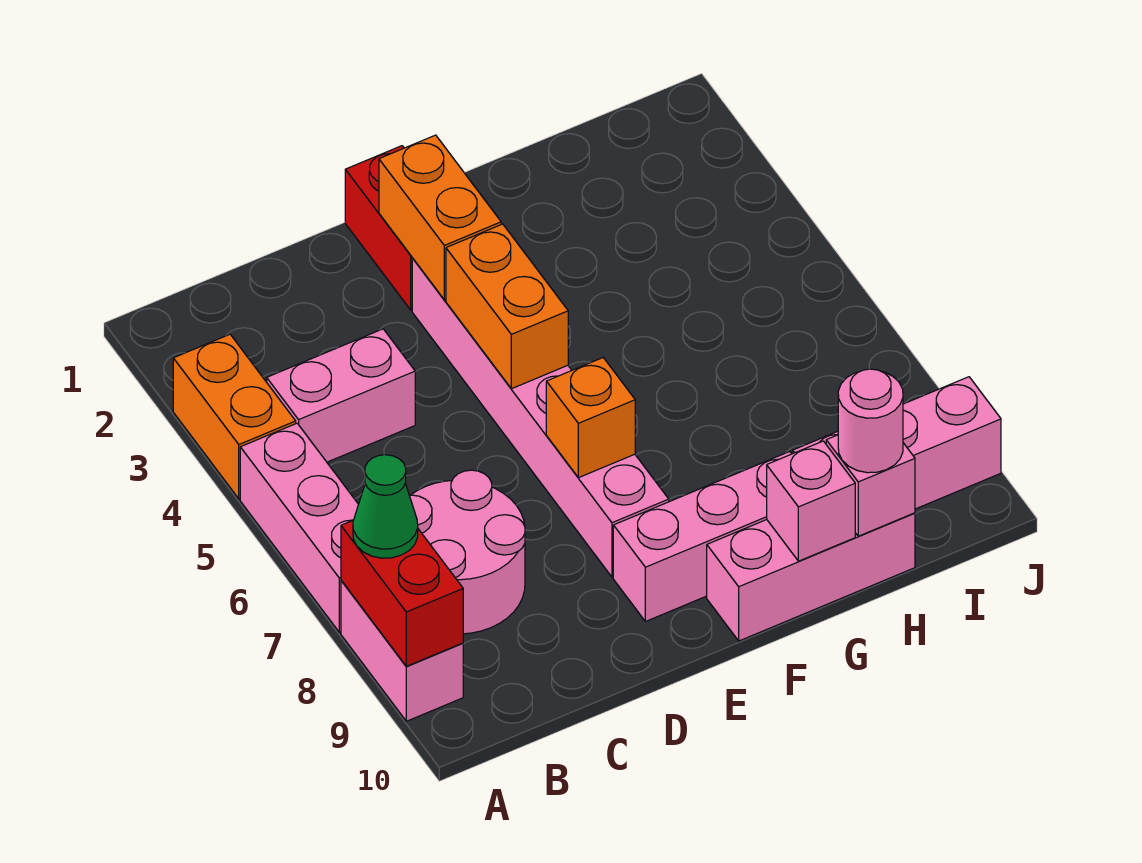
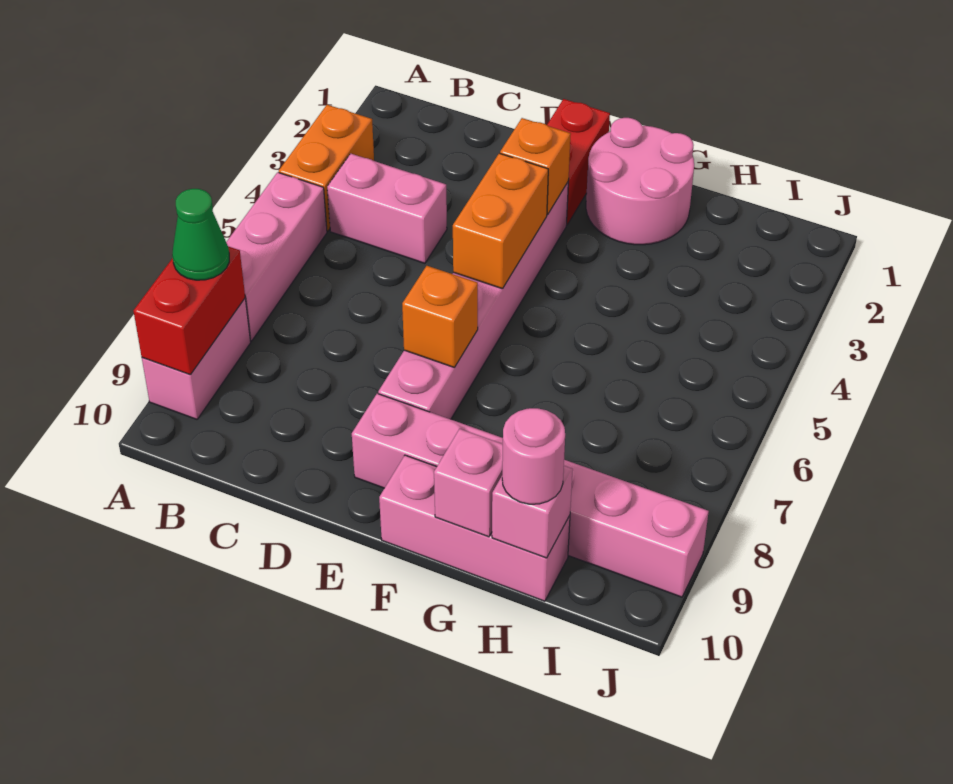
pink 2x2 round brick [410,470,525,634] -> pink 2x2 round brick moved to [586,118,694,245]
orange 1x2 brick [379,135,501,300] -> orange 1x1 brick [500,118,571,214]

